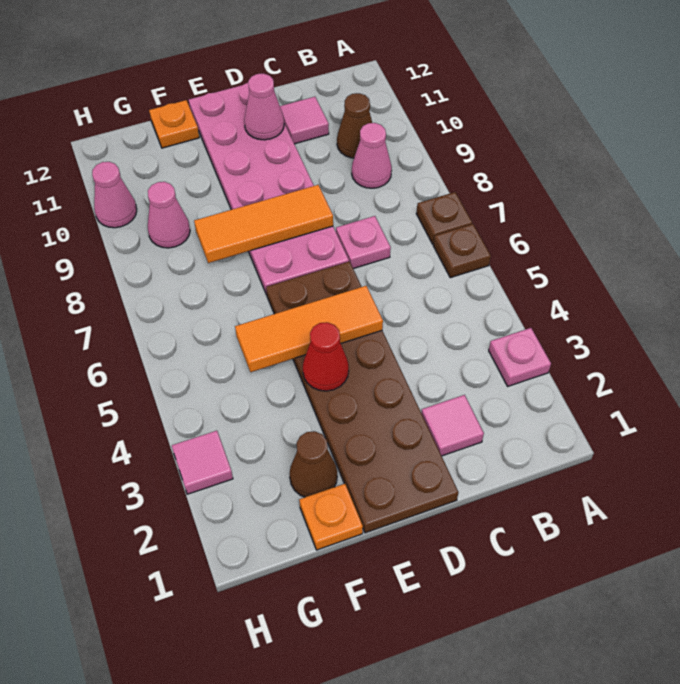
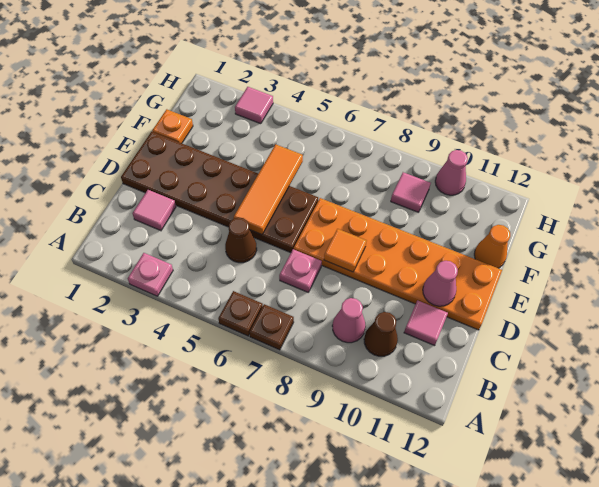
pink 2x6 plate [189,83,349,295] -> orange 2x6 plate [294,198,502,330]
orange 1x3 tile [194,185,333,263] -> orange 1x1 tile [324,229,366,272]
red 1x1 cone [303,322,349,391] -> none
brown 1x1 cone [289,431,337,497] -> brown 1x1 cone moved to [225,217,257,263]
orange 1x1 plate [149,100,199,148] -> orange 1x1 cone [474,225,510,268]
pink 1x1 cone [147,182,190,248] -> pink 1x1 tile [391,172,431,212]

